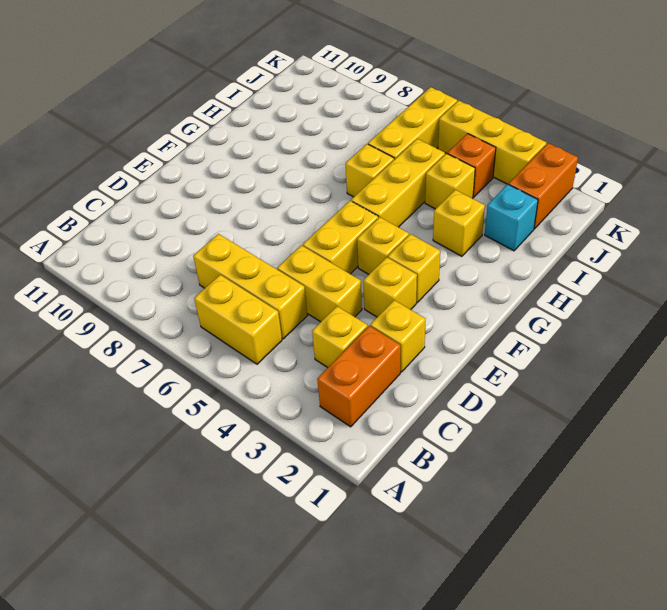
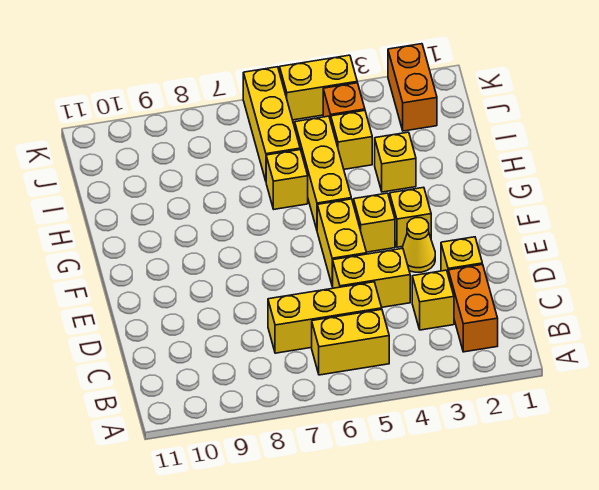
yellow 1x1 brick [363,257,417,317] -> yellow 1x1 cone [402,218,435,272]
cyan 1x1 brick [485,184,538,251] -> none
yellow 1x3 brick [438,101,547,184] -> yellow 1x2 brick [280,55,357,120]

